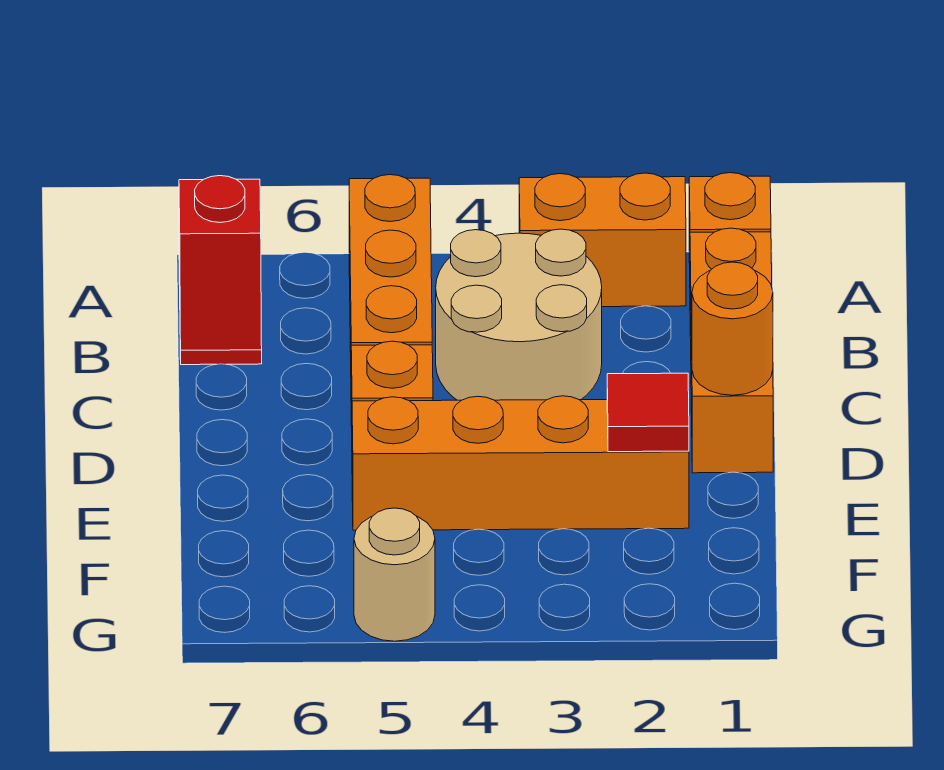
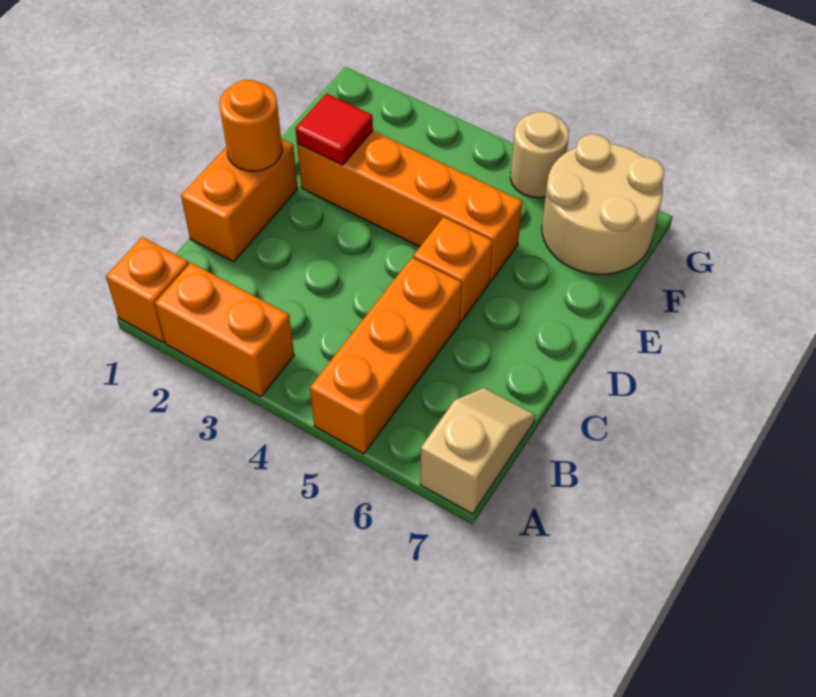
red 1x2 slope [179,176,262,365] -> tan 1x2 slope [420,388,535,514]
orange 1x3 brick [690,228,773,473] -> orange 1x2 brick [181,139,298,262]
tan 2x2 round brick [436,229,602,400] -> tan 2x2 round brick moved to [542,134,664,274]

